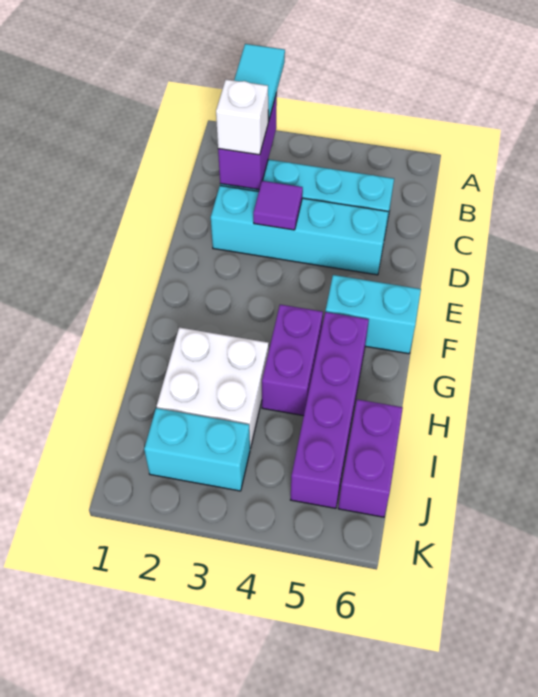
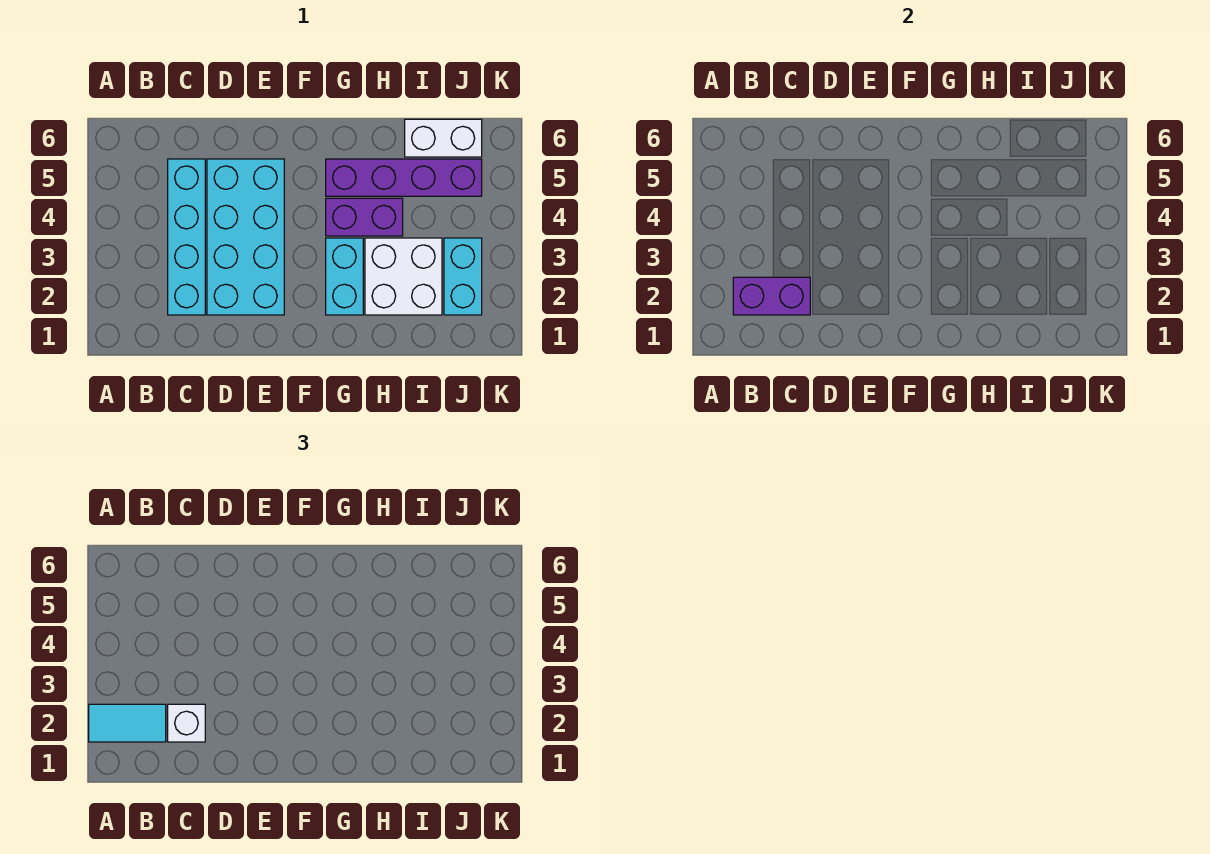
cyan 1x4 brick [211,186,388,275] -> cyan 2x4 brick [207,159,284,315]
purple 1x1 tile [253,181,303,230] -> none
cyan 1x2 brick [325,275,421,354] -> cyan 1x2 brick moved to [326,238,363,315]
purple 1x2 brick [338,399,403,517] -> white 1x2 brick [405,119,482,157]

